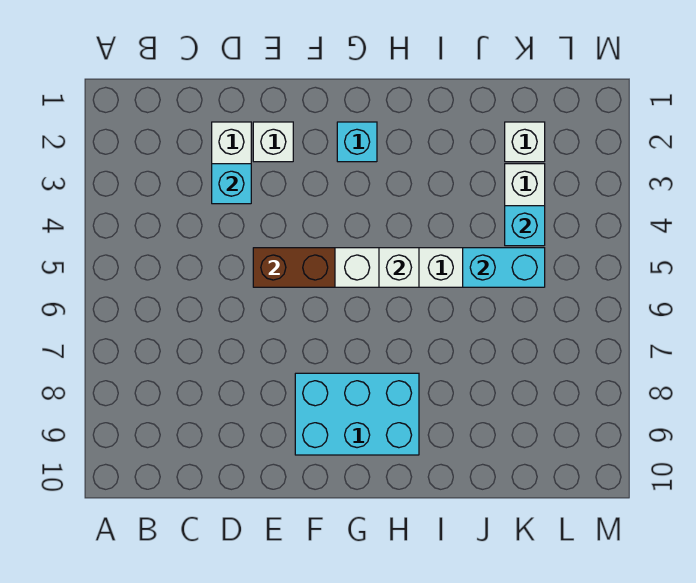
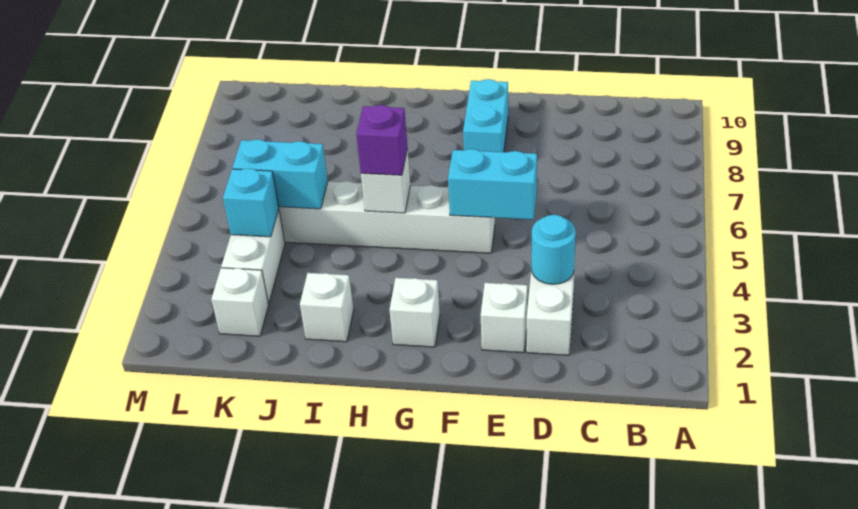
cyan 1x1 brick [212,164,251,204] -> cyan 1x1 round brick [531,215,576,284]
brown 1x2 brick [253,248,335,287] -> cyan 1x2 brick [448,149,537,220]
cyan 2x3 brick [295,373,419,455] -> cyan 1x2 brick [463,79,508,152]
cyan 1x1 brick [337,122,377,162] -> white 1x1 brick [389,278,440,347]
none -> purple 1x1 brick [356,105,407,175]
none -> white 1x1 brick [300,273,354,342]

